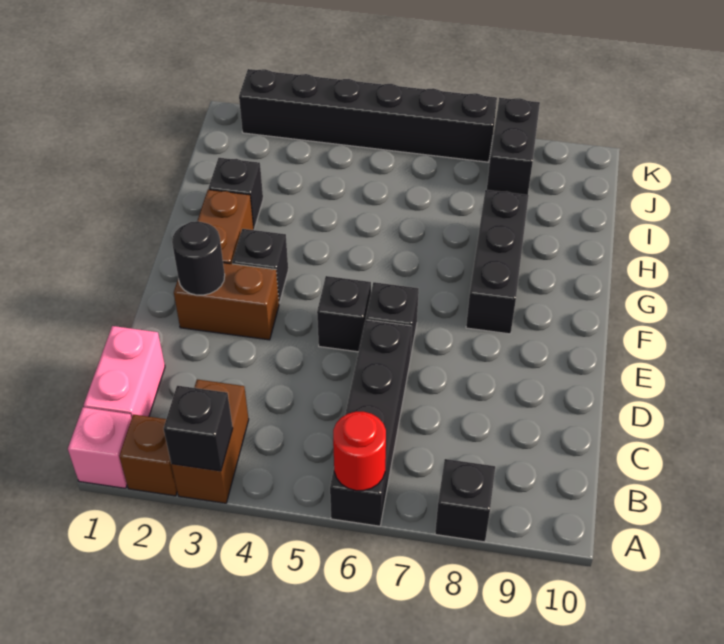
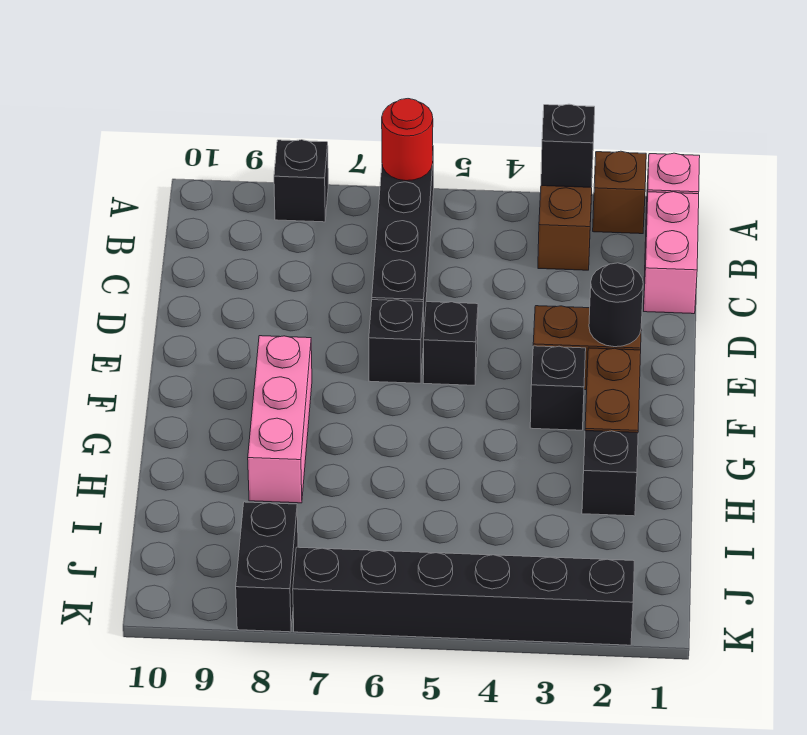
black 1x3 brick [466,190,529,334] -> pink 1x3 brick [248,336,312,503]

